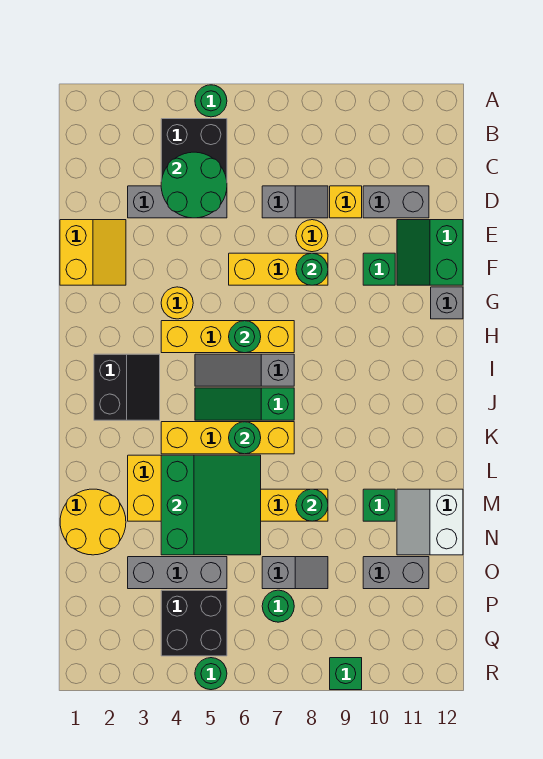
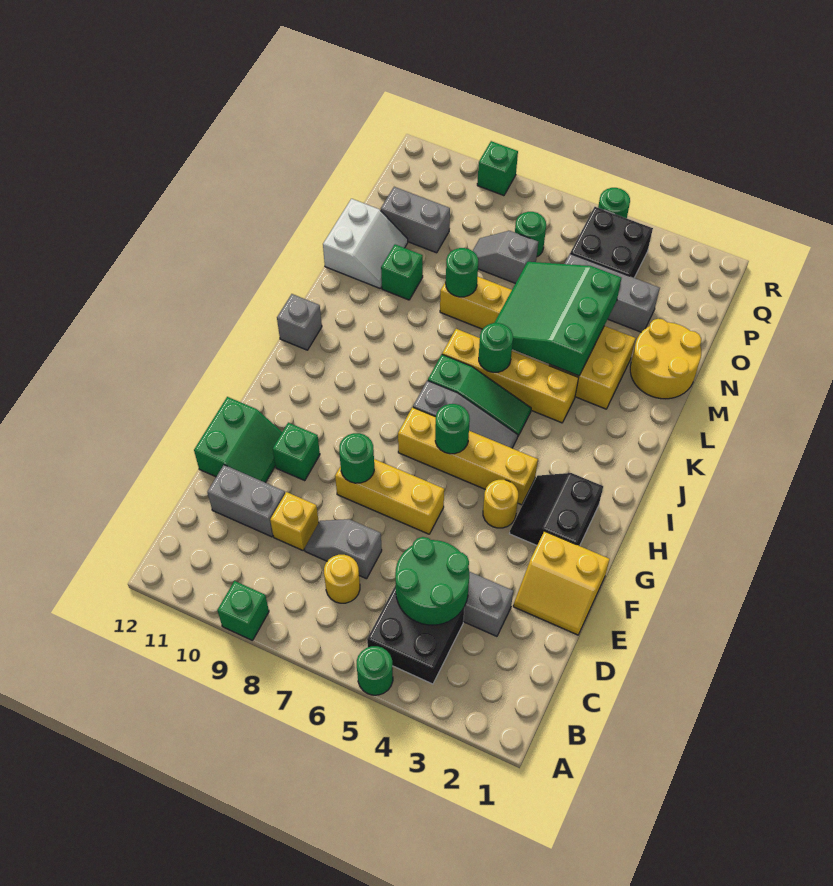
none -> green 1x1 brick [217,581,269,641]
yellow 2x2 slope [60,220,126,285] -> yellow 2x2 slope turned to [513,531,610,635]
yellow 1x1 round brick [296,220,328,252] -> yellow 1x1 round brick moved to [324,555,360,603]
grey 1x1 brick [431,287,463,319] -> grey 1x1 brick moved to [277,294,322,350]
black 2x2 slope [94,354,160,420] -> black 2x2 slope moved to [510,473,603,546]

